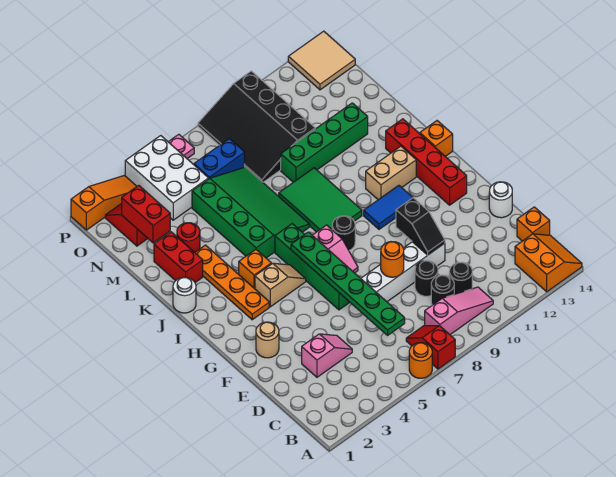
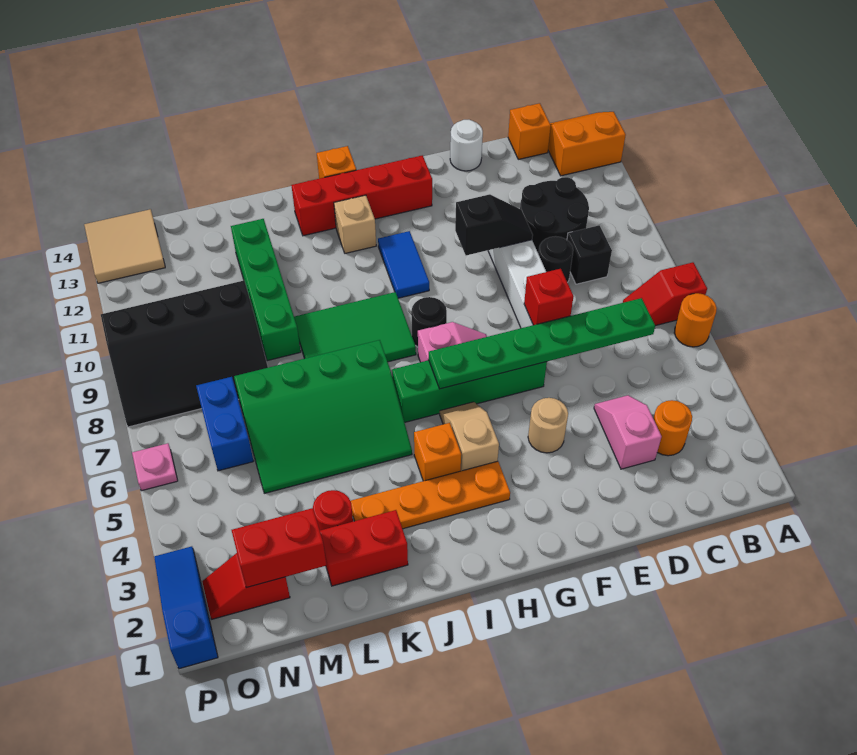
pink 1x3 slope [425,287,493,335] -> none
black 1x1 round brick [431,275,454,305] -> black 1x1 brick [567,225,612,284]
black 1x1 round brick [449,262,472,294] -> black 2x2 round brick [520,177,589,254]
none -> red 1x1 brick [524,269,574,325]
orange 1x1 round brick [381,242,404,277] -> orange 1x1 round brick moved to [653,400,692,456]
tan 1x1 round brick [256,322,279,358] -> tan 1x1 round brick moved to [528,398,568,453]
tan 1x2 brick [366,146,416,200] -> tan 1x1 brick [334,195,376,253]
white 1x1 round brick [173,277,196,313] -> none
green 3x4 slope [192,167,310,258] -> green 3x4 slope turned to [234,340,412,493]
white 2x3 brick [125,136,209,220] -> none
orange 1x3 slope [71,175,137,230] -> blue 1x3 slope [154,546,218,669]

